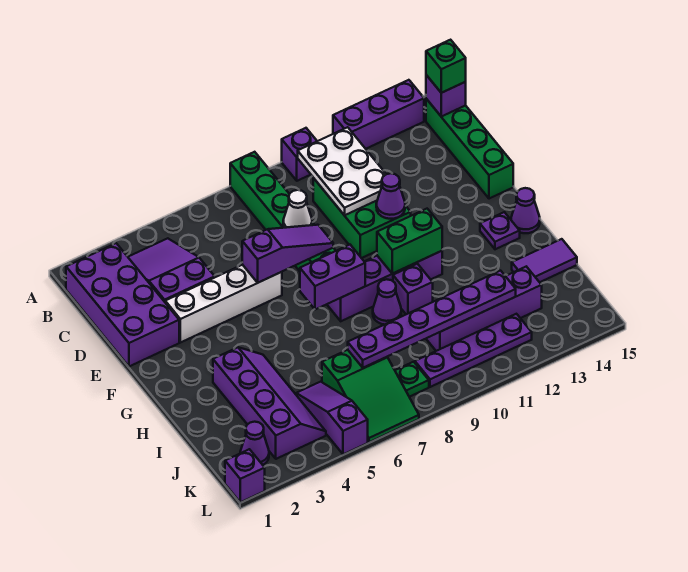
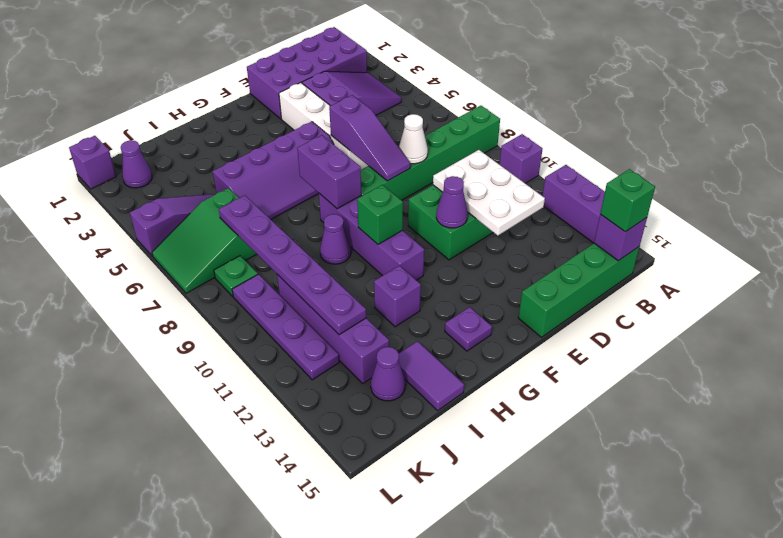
white 2x3 plate [298,127,386,215] -> white 2x3 plate turned to [433,150,545,235]
green 1x2 brick [377,209,442,274] -> green 1x1 brick [357,185,403,244]
purple 1x1 cone [511,188,540,233] -> purple 1x1 cone moved to [371,347,405,401]
purple 2x4 slope [213,347,326,459] -> purple 2x4 slope moved to [213,122,333,219]
purple 1x1 brick [393,264,433,314] -> purple 1x1 brick moved to [374,266,421,327]

